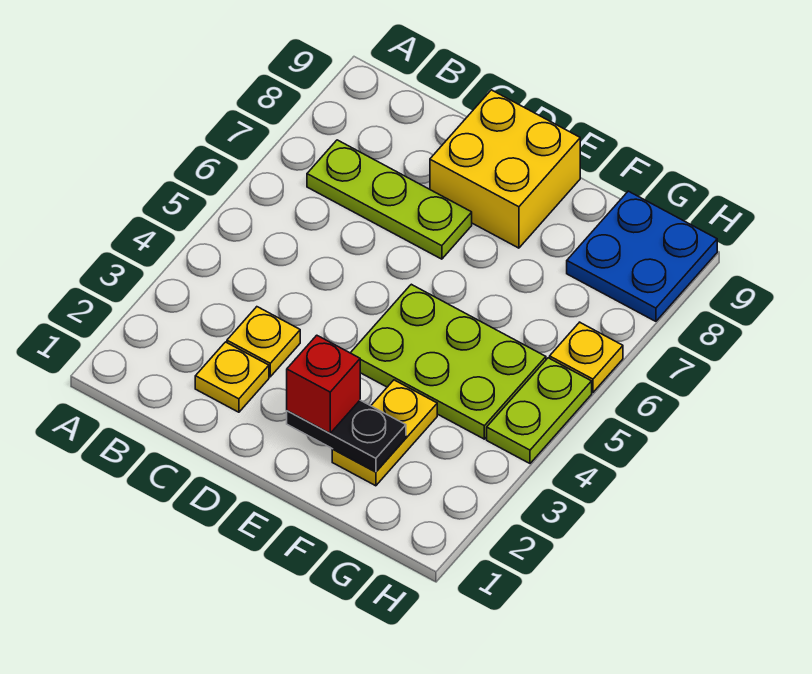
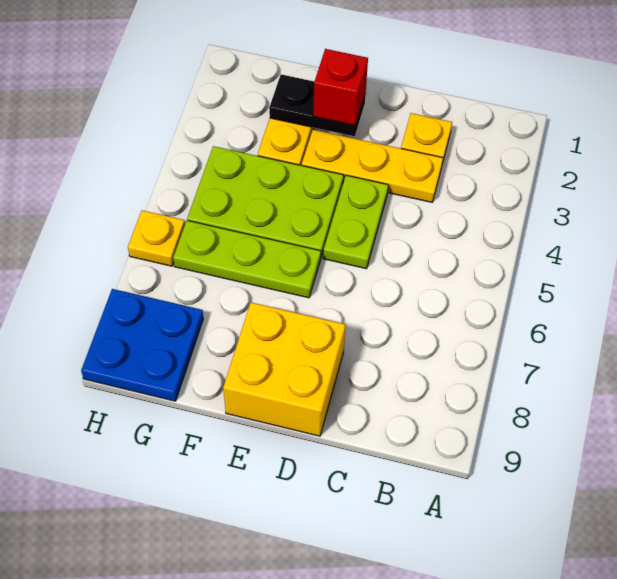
lime 1x3 plate [307,140,472,259] -> lime 1x3 plate moved to [173,221,321,298]
yellow 1x1 plate [227,307,300,377] -> yellow 1x3 plate [302,130,443,202]
lime 1x2 plate [487,358,592,463] -> lime 1x2 plate moved to [323,175,388,269]

